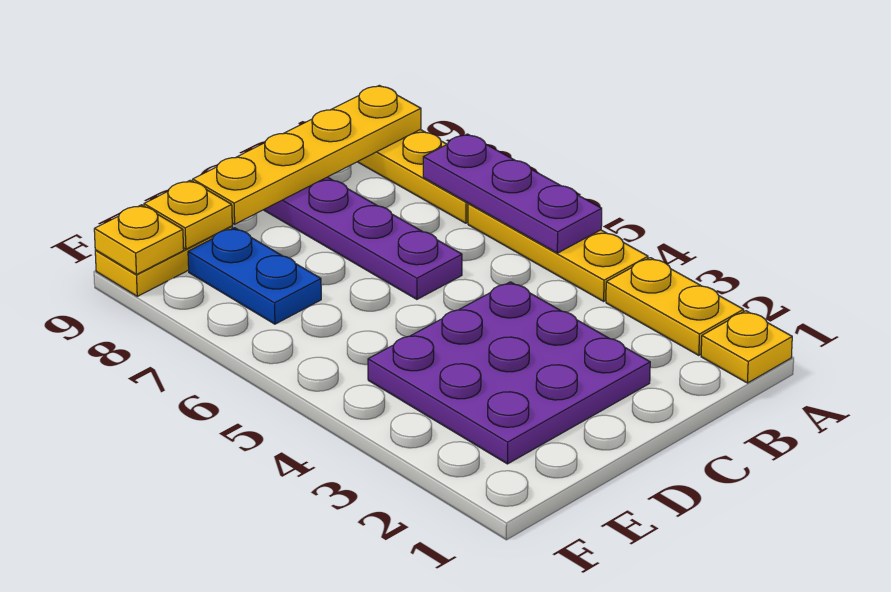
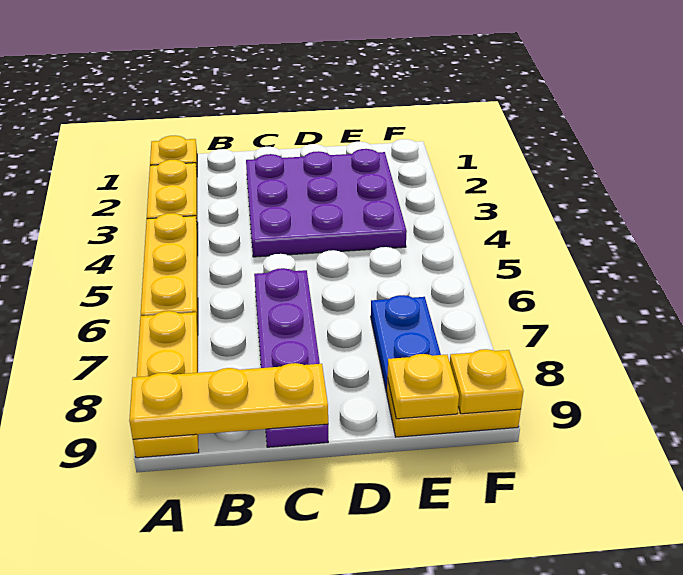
purple 1x3 plate [423,134,602,253] -> none
yellow 1x4 plate [193,85,421,224] -> yellow 1x3 plate [129,363,328,439]

